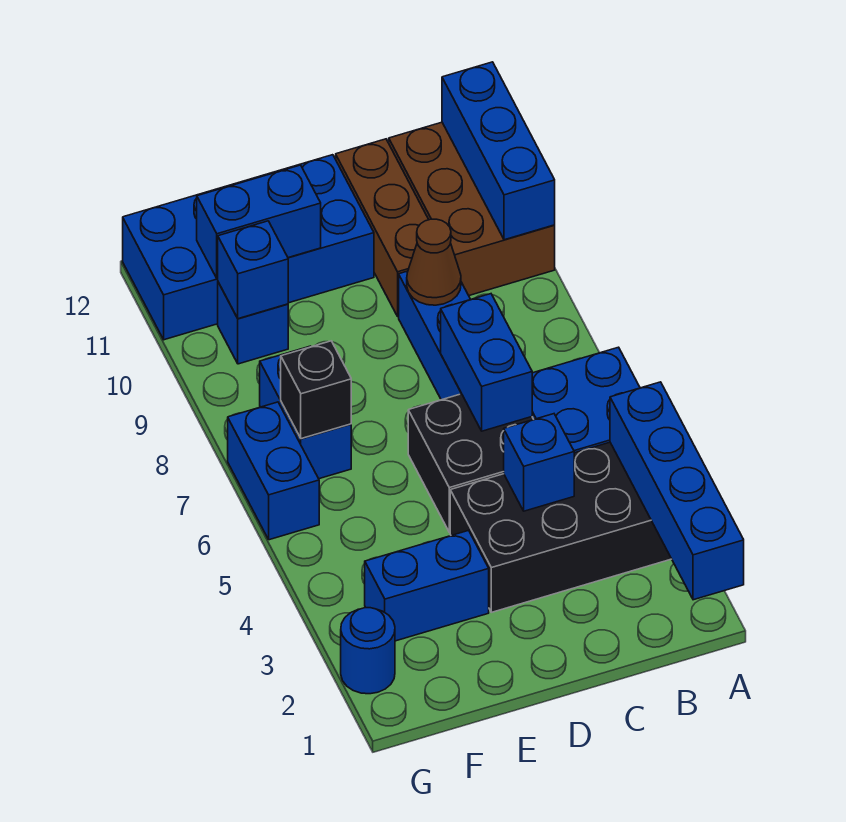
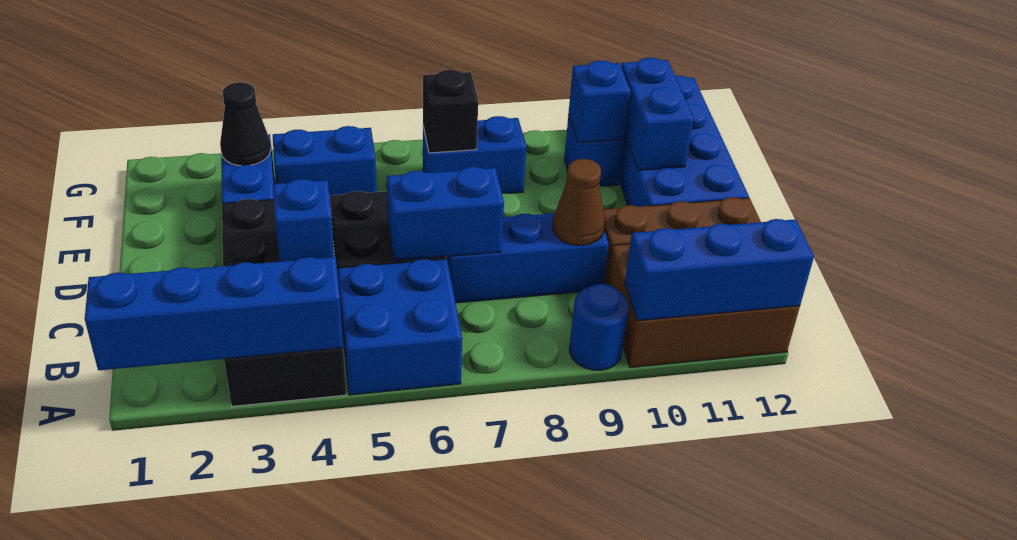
none -> black 1x1 cone [220,82,271,166]
blue 1x1 round brick [341,608,395,694] -> blue 1x1 round brick moved to [569,284,629,370]
blue 1x2 brick [228,402,319,540] -> blue 1x2 brick moved to [273,126,377,207]

